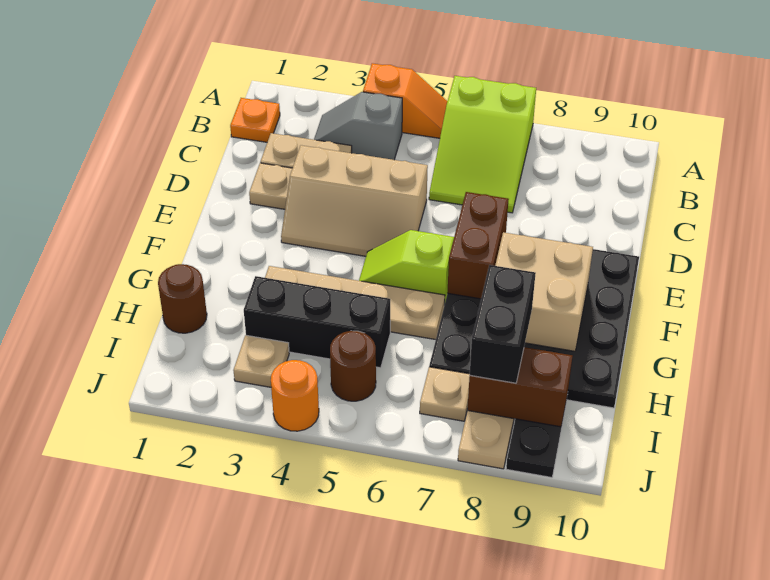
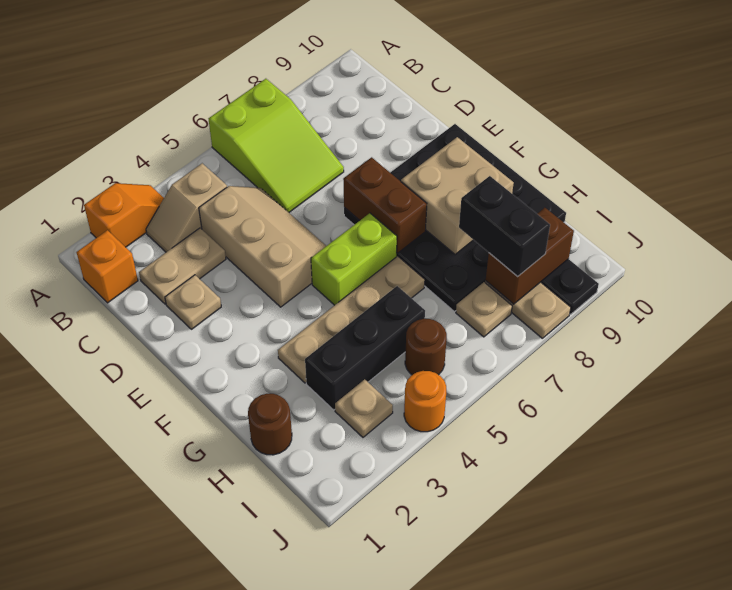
orange 1x2 slope [363,63,447,138] -> orange 1x2 slope moved to [84,183,164,247]
orange 1x1 plate [230,98,280,142] -> orange 1x1 brick [77,230,138,303]
grey 1x2 slope [314,92,402,160] -> tan 1x2 slope [146,163,227,252]
tan 2x3 slope [281,145,428,256] -> tan 2x3 slope turned to [199,186,326,307]
lime 1x2 slope [359,230,454,301] -> lime 1x2 brick [311,213,397,305]

